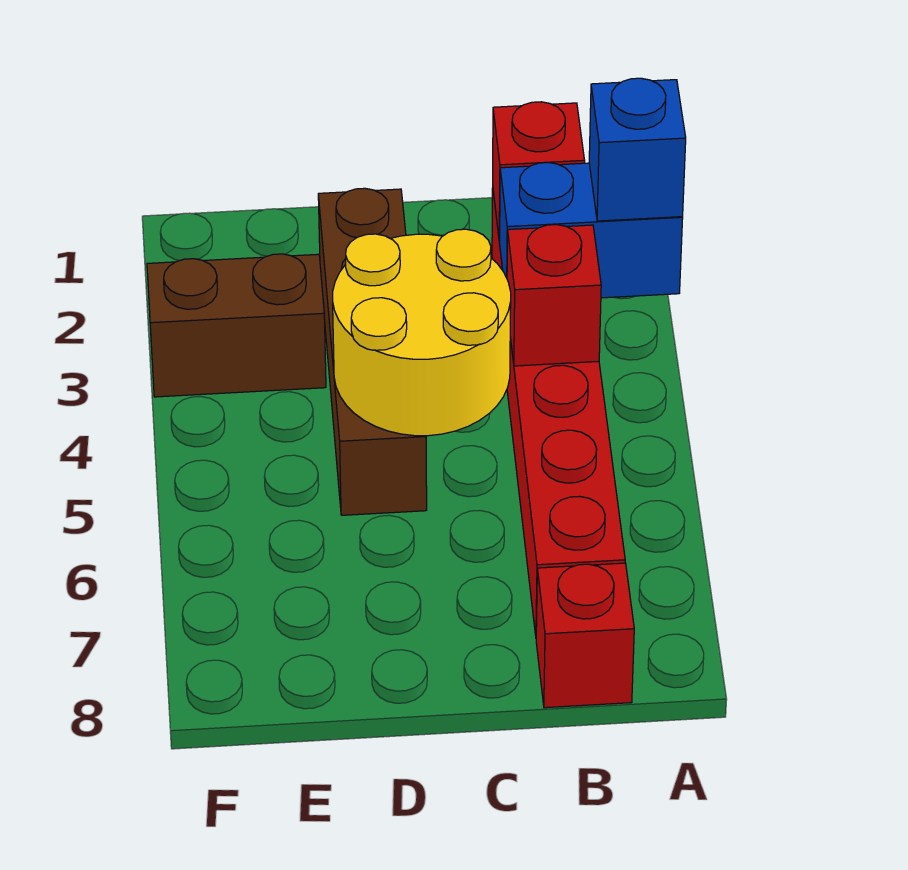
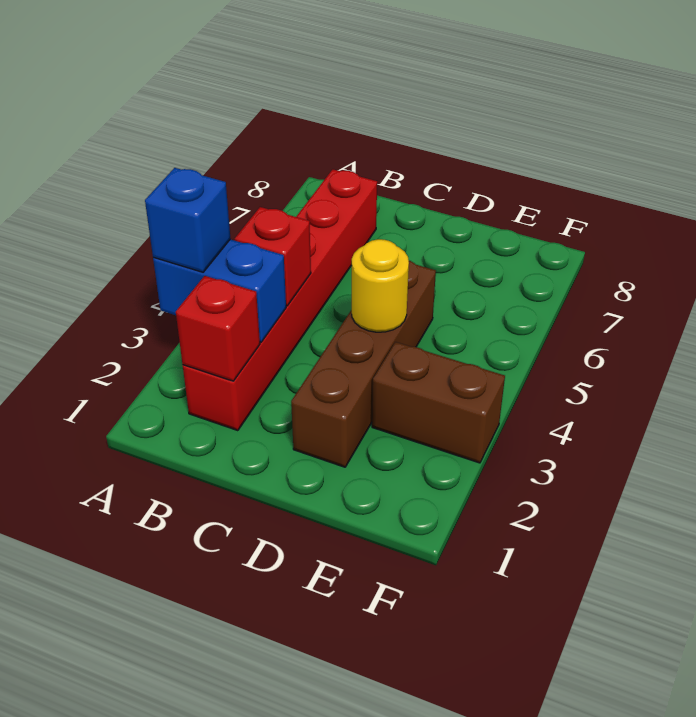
red 1x1 brick [536,563,634,708] -> none
yellow 2x2 round brick [333,229,511,436] -> yellow 1x1 round brick [352,239,409,332]

